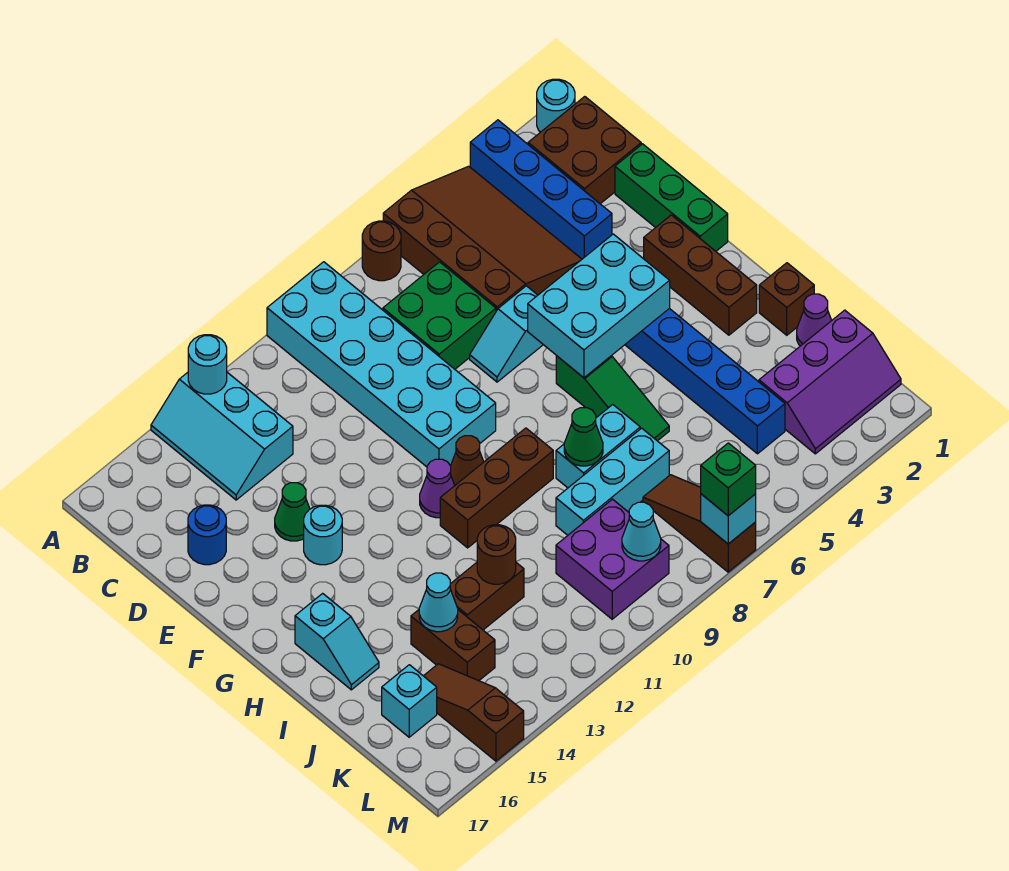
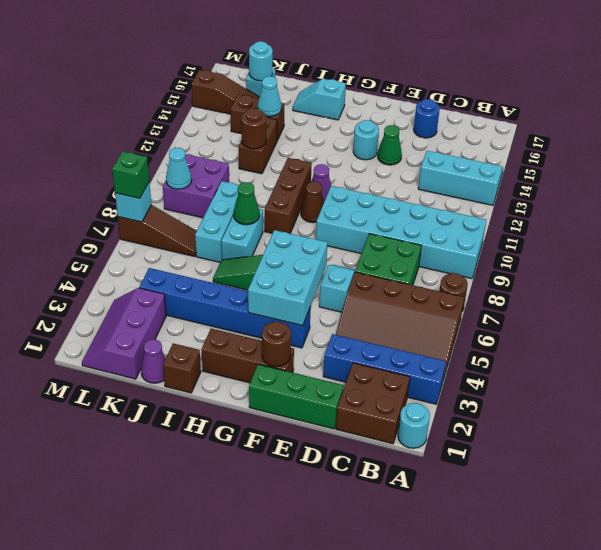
cyan 1x1 round brick [188,335,227,394] -> cyan 1x1 round brick moved to [249,41,273,81]
none -> brown 1x1 round brick [262,322,291,367]

